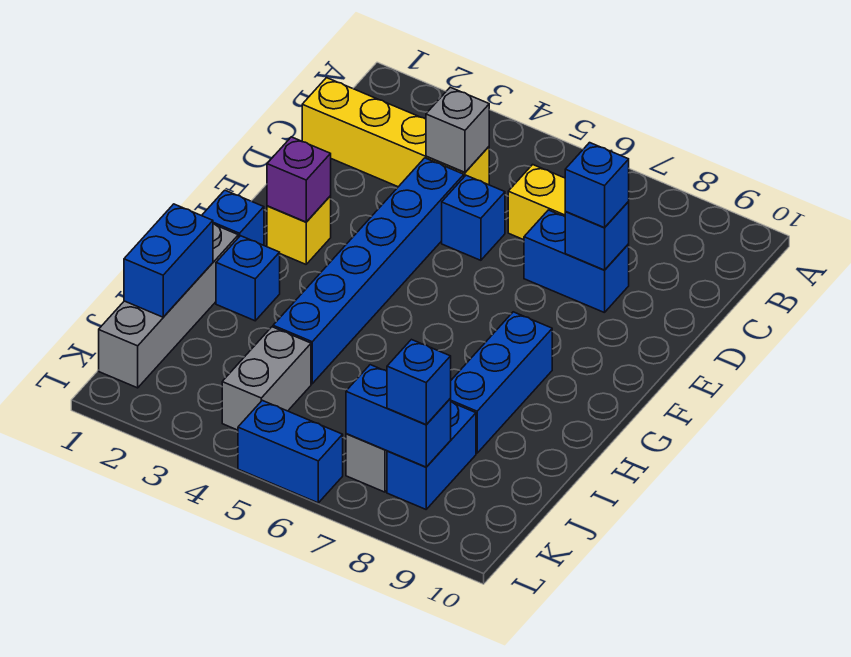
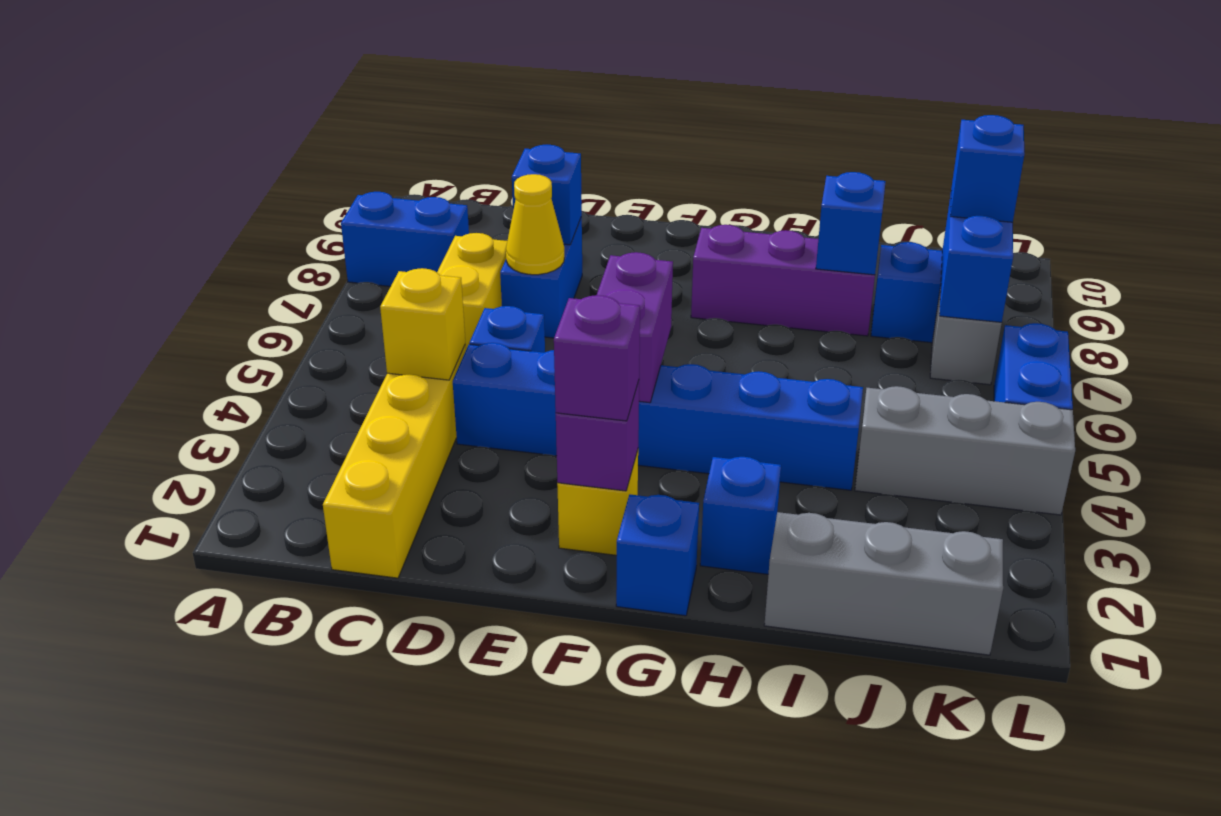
grey 1x1 brick [426,87,489,172] -> yellow 1x1 brick [380,268,465,380]
none -> yellow 1x1 cone [506,174,564,275]
blue 1x1 brick [565,143,629,228] -> blue 1x1 brick moved to [816,172,886,275]
none -> purple 1x1 brick [554,295,640,421]
none -> purple 1x2 brick [597,252,673,403]
blue 1x3 brick [450,312,552,453] -> purple 1x3 brick [691,225,875,336]
grey 1x4 brick [99,224,238,388] -> grey 1x3 brick [764,512,1003,655]
blue 1x2 brick [124,204,213,317] -> blue 1x2 brick moved to [341,192,469,286]
grey 1x2 brick [222,327,311,430] -> grey 1x3 brick [855,386,1075,515]

